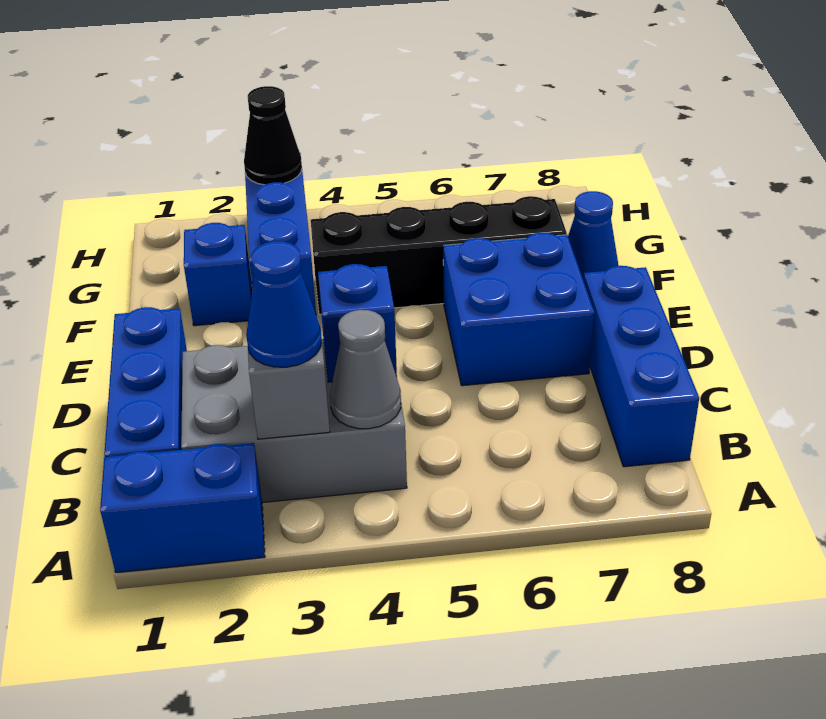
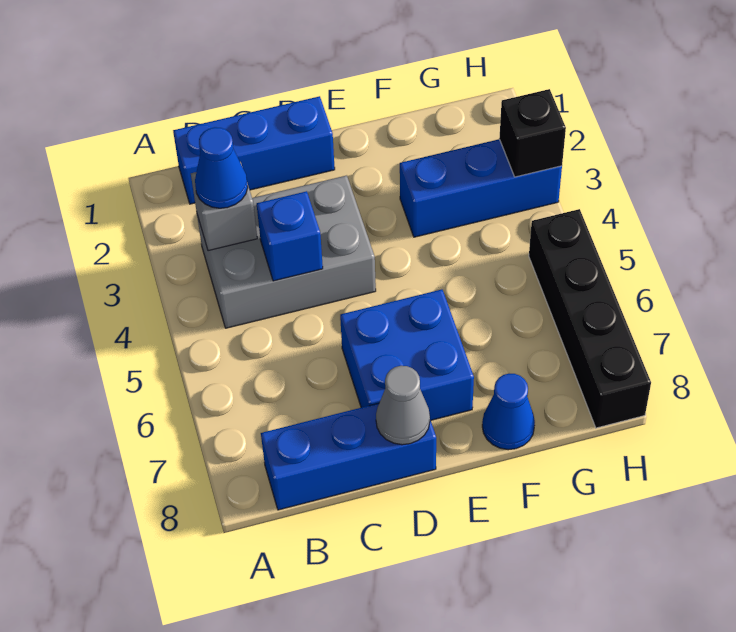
blue 1x2 brick [100,443,265,573] -> none
grey 2x3 brick [181,339,407,503] -> grey 2x3 brick turned to [197,175,376,328]
grey 1x1 cone [330,310,401,429] -> grey 1x1 cone moved to [376,366,430,445]
blue 1x1 brick [184,223,252,326] -> none
black 1x4 brick [311,196,567,315] -> black 1x4 brick moved to [529,209,651,428]
black 1x1 cone [244,86,302,185] -> black 1x1 brick [499,89,566,177]

